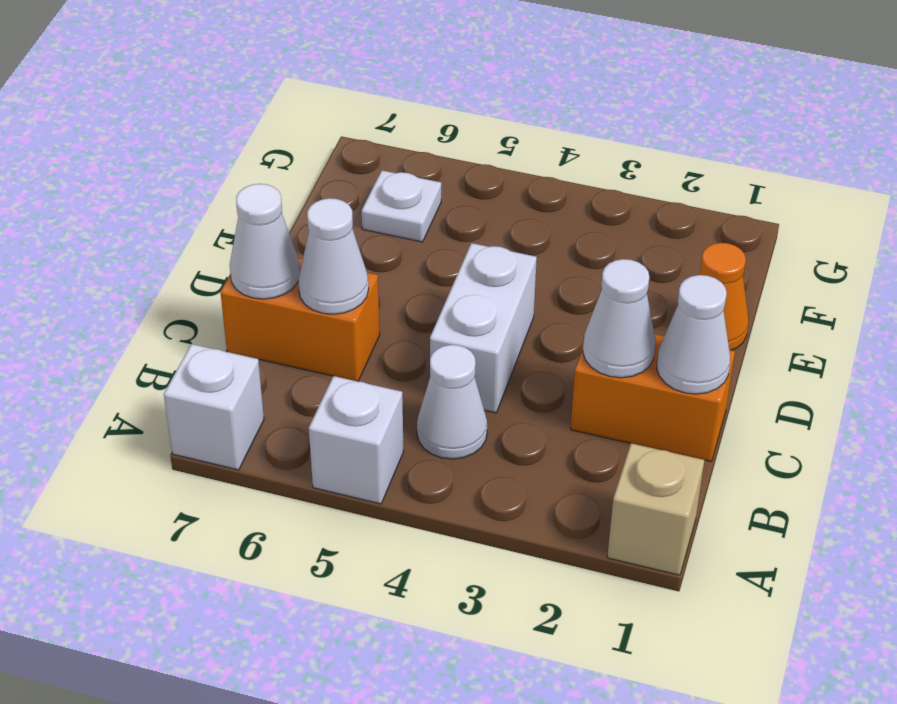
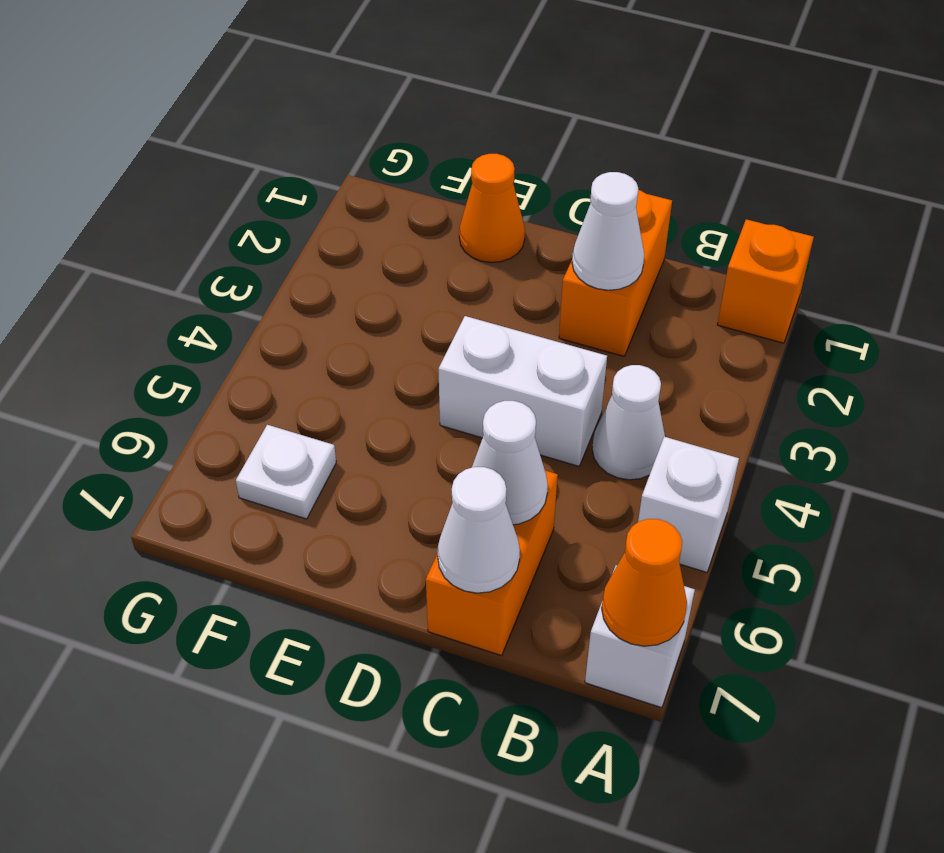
tan 1x1 brick [607,443,704,575] -> orange 1x1 brick [717,219,814,343]
none -> orange 1x1 cone [602,519,687,646]
white 1x1 cone [657,275,730,394] -> none

